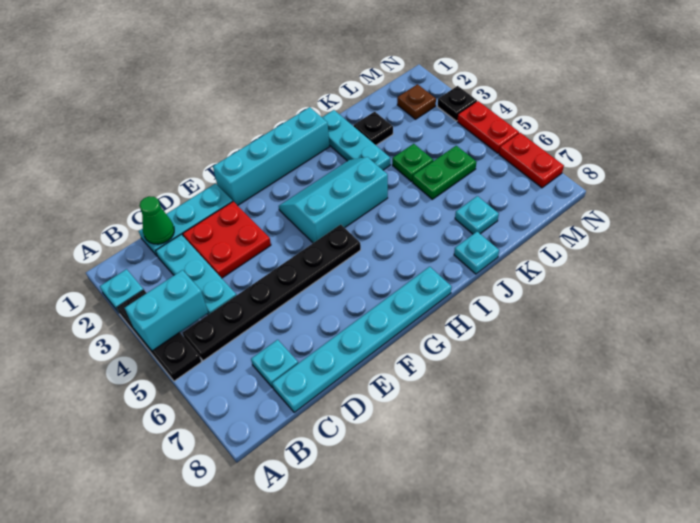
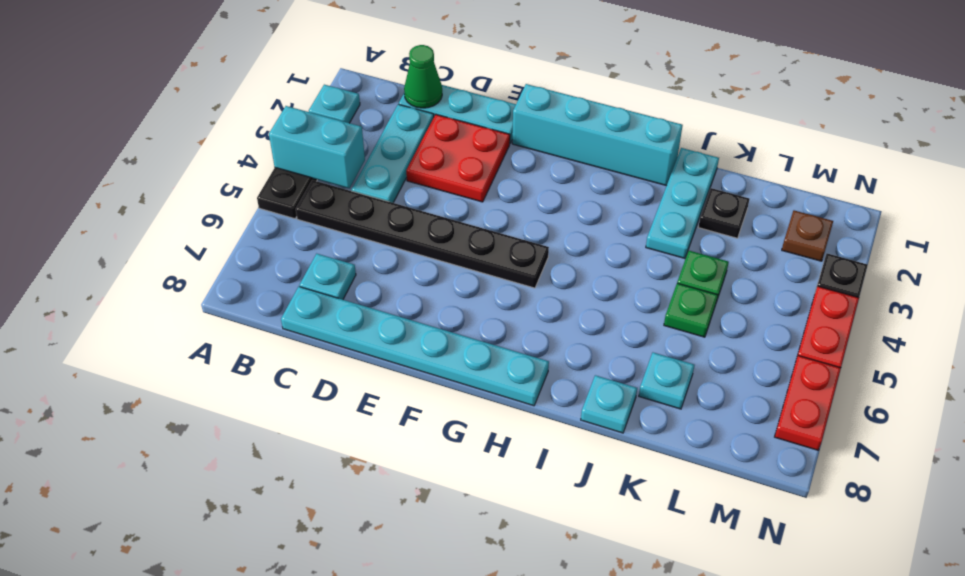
cyan 2x3 slope [279,157,388,243] -> none
green 1x2 plate [413,146,476,199] -> green 1x1 plate [664,283,718,337]

